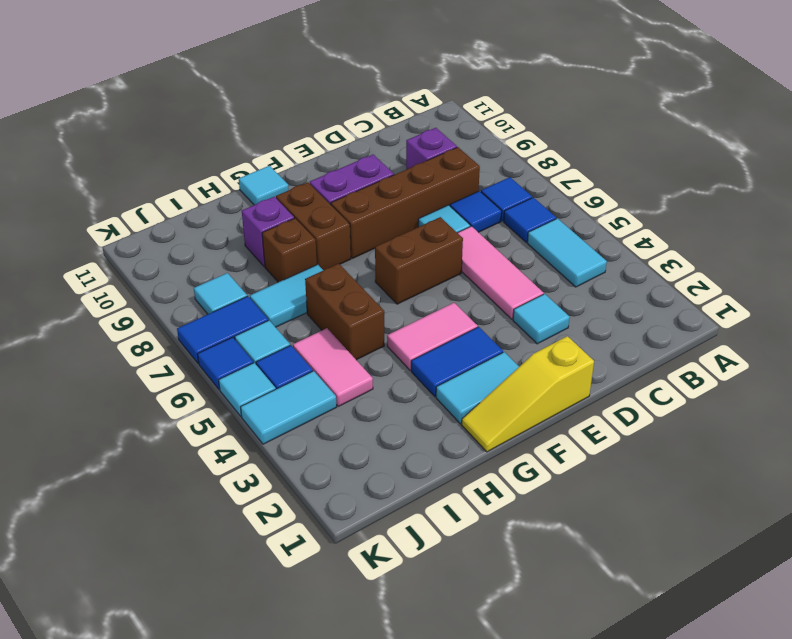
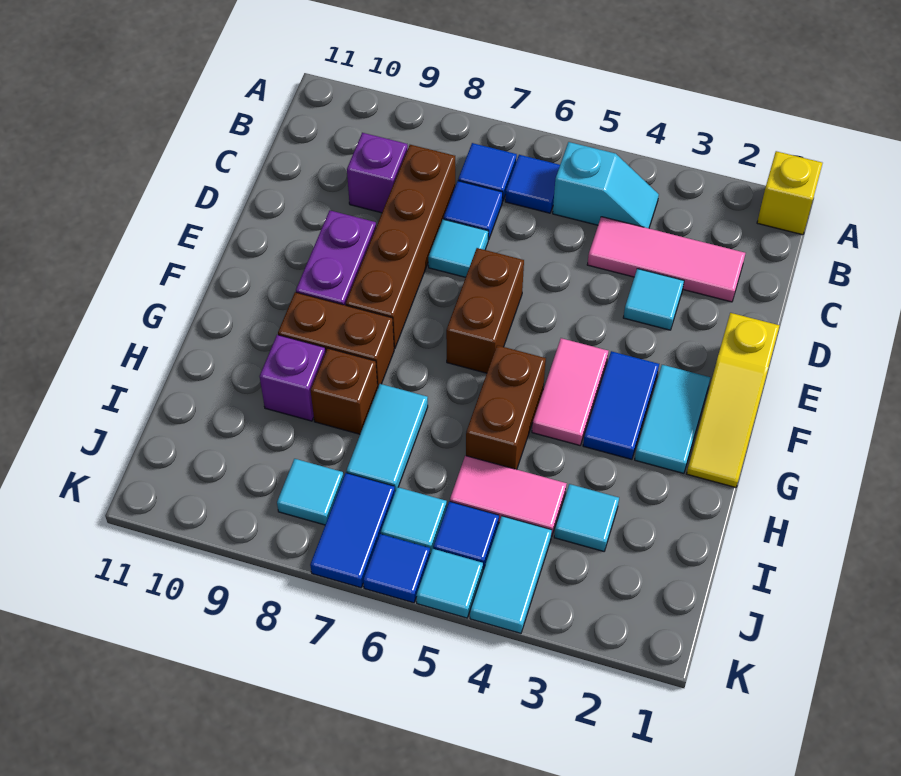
none -> yellow 1x1 brick [757,151,823,235]
cyan 1x2 tile [527,218,607,287] -> cyan 1x2 slope [553,142,659,228]
pink 1x3 tile [458,226,544,319] -> pink 1x3 tile moved to [587,217,745,302]
cyan 1x1 tile [239,166,289,205] -> cyan 1x1 tile moved to [554,484,619,551]
brown 1x2 brick [305,264,384,360] -> brown 1x2 brick turned to [466,345,546,470]

